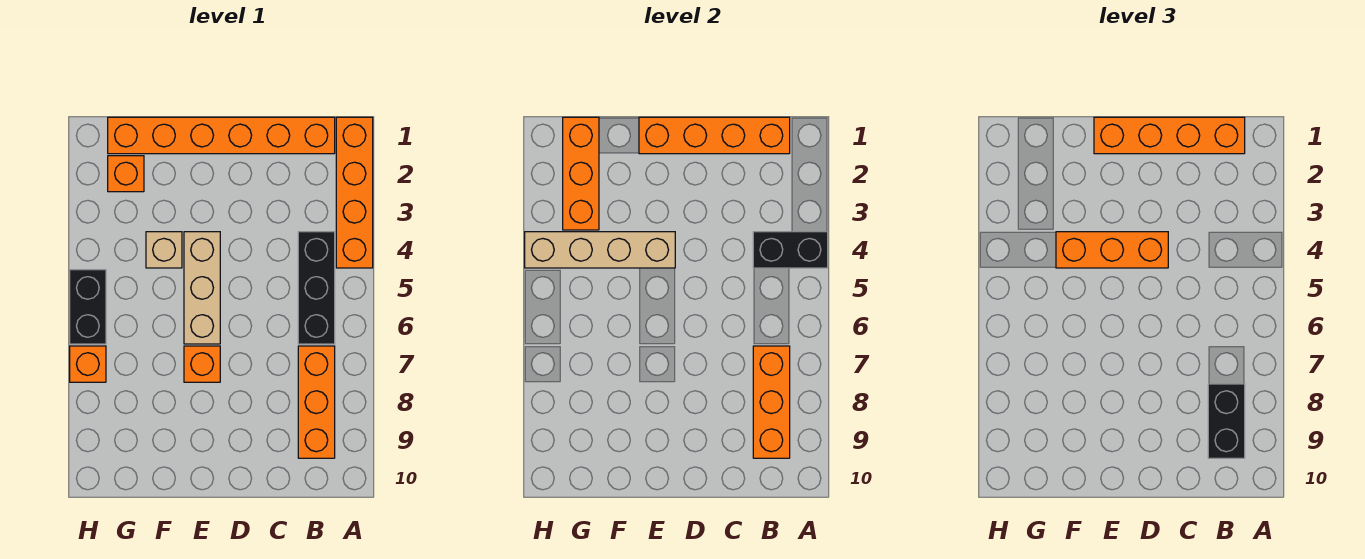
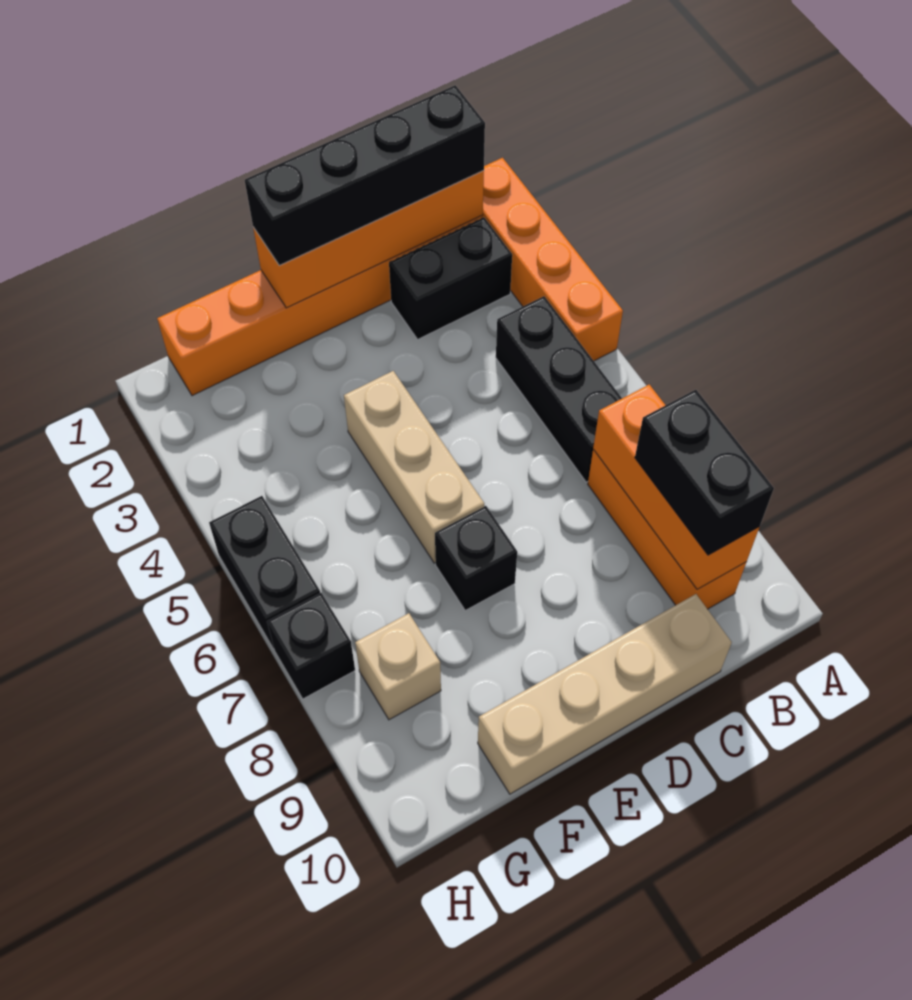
black 1x2 brick [753,232,828,268] -> black 1x2 brick moved to [389,217,512,339]
orange 1x4 brick [1094,117,1245,154] -> black 1x4 brick [245,85,485,265]
orange 1x3 brick [1056,232,1168,268] -> none
tan 1x4 brick [525,232,675,268] -> tan 1x4 brick moved to [478,594,732,794]
orange 1x1 brick [184,346,220,382] -> black 1x1 brick [435,506,517,610]
tan 1x1 brick [146,232,182,268] -> tan 1x1 brick moved to [355,613,441,720]
orange 1x3 brick [563,117,599,230] -> none
orange 1x1 brick [108,156,144,192] -> none
orange 1x1 brick [70,346,106,382] -> black 1x1 brick [267,593,355,699]

